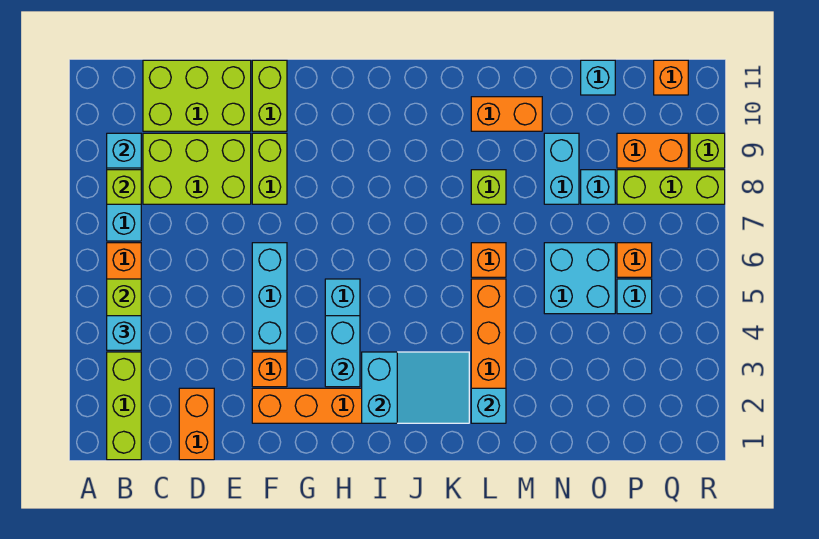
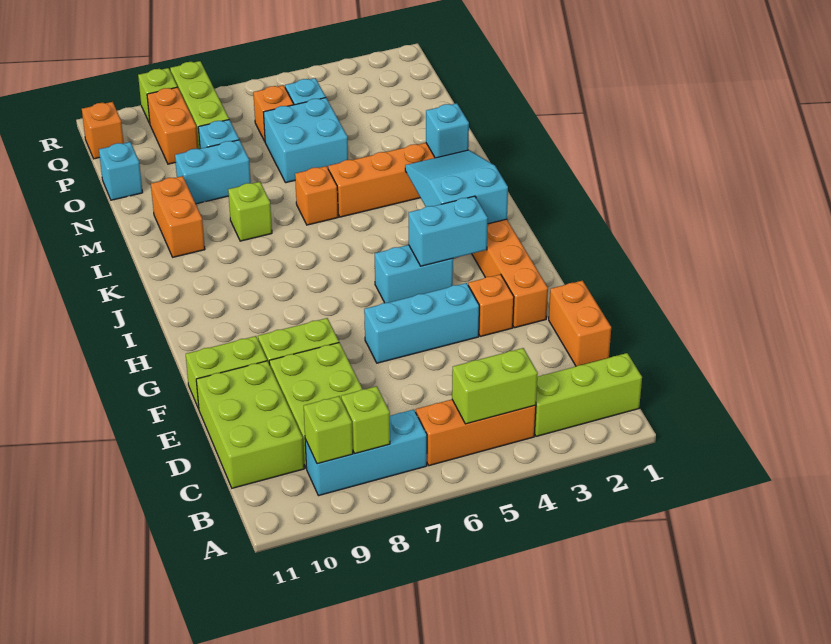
cyan 1x1 brick [107,316,141,350] -> none
cyan 1x1 brick [107,133,141,168] -> lime 1x1 brick [304,396,353,464]
orange 1x2 brick [179,388,214,460] -> orange 1x2 brick turned to [549,281,611,366]

